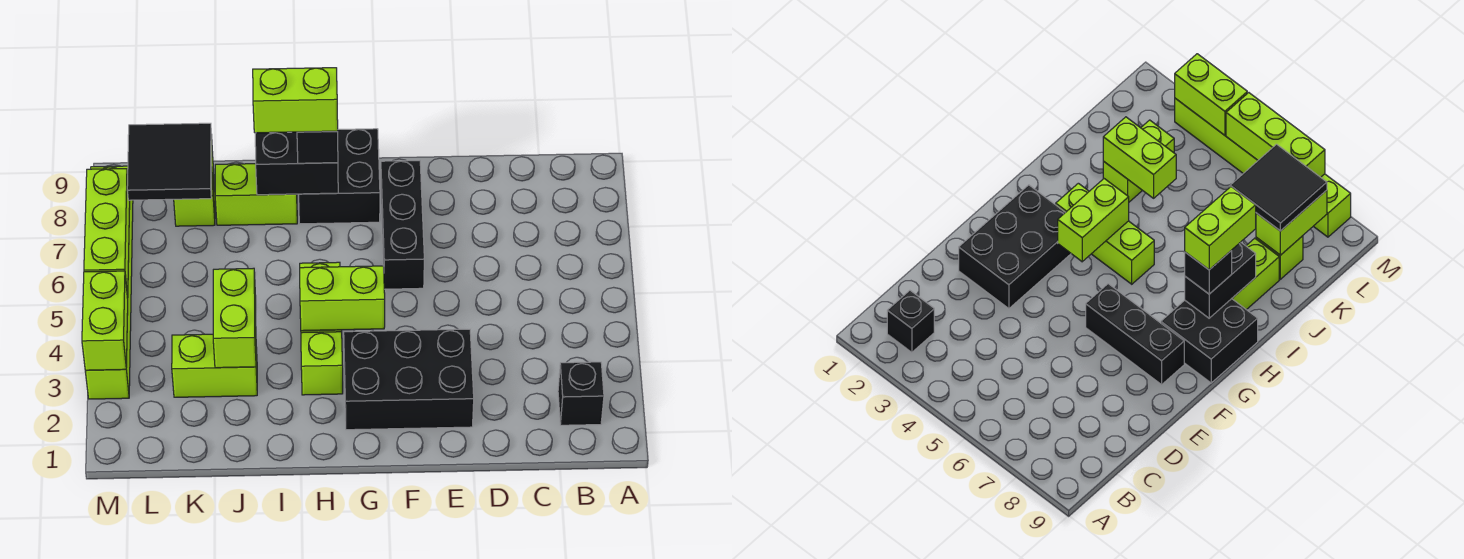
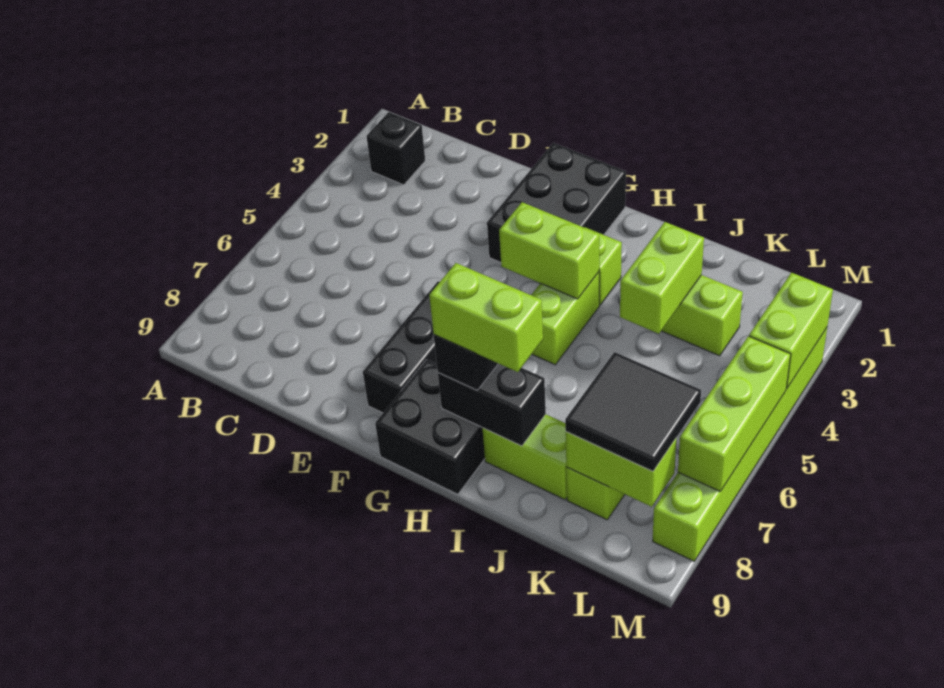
black 2x3 brick [344,329,474,430] -> black 2x3 brick turned to [487,143,626,262]

